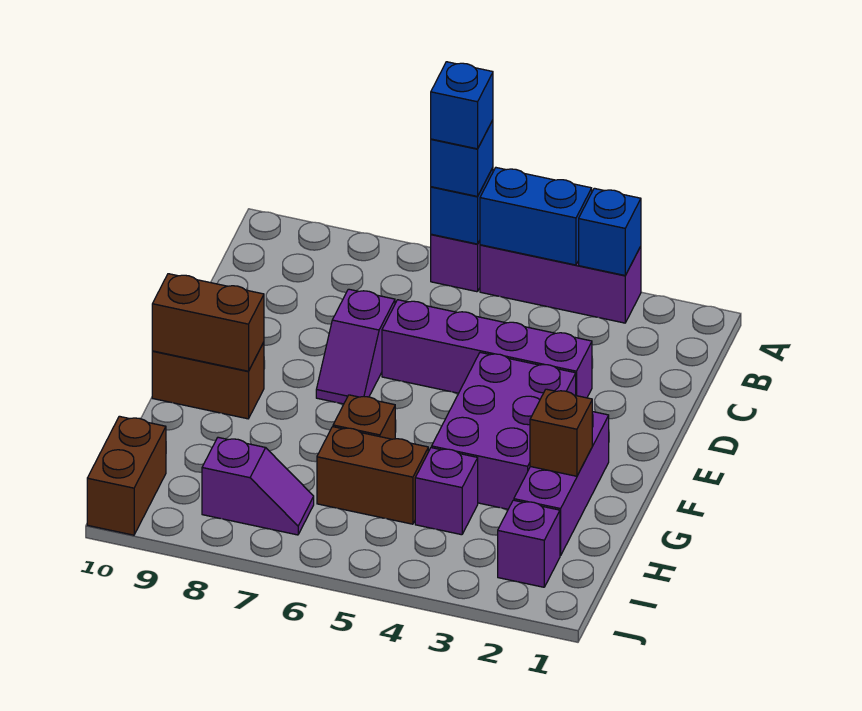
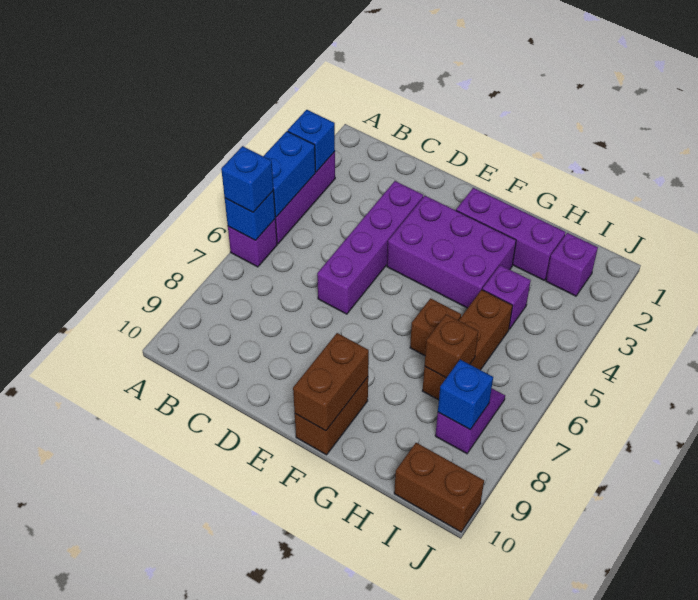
blue 1x1 brick [431,62,493,149] -> blue 1x1 brick moved to [438,360,493,430]
purple 1x2 slope [316,289,395,404] -> none
brown 1x1 brick [530,389,592,476] -> brown 1x1 brick moved to [425,314,478,378]
brown 1x2 brick [317,427,428,524] -> brown 1x3 brick [423,290,513,400]

